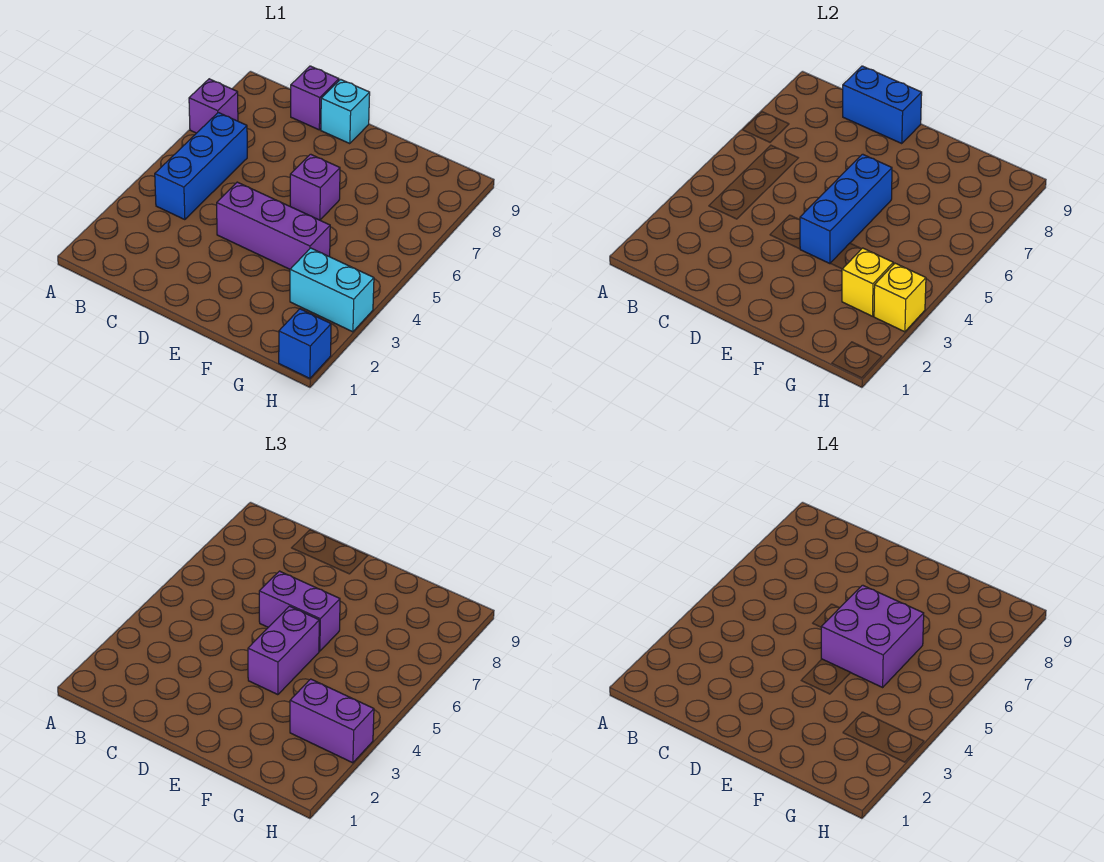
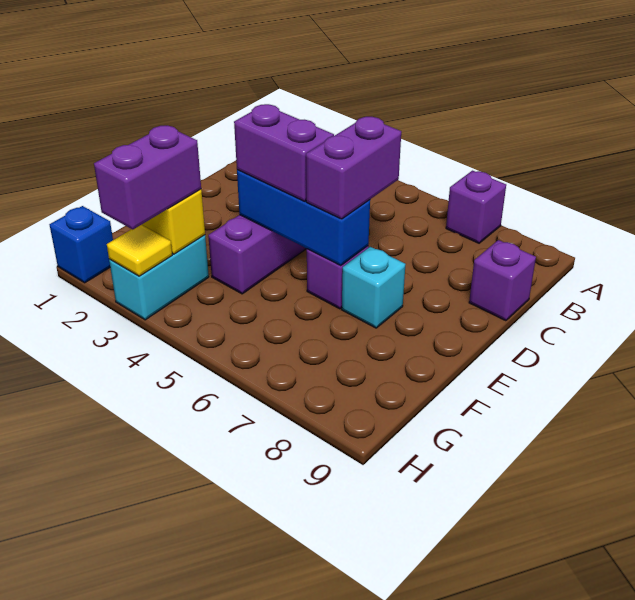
blue 1x3 brick [155,113,247,220] -> none
blue 1x2 brick [843,66,922,144] -> none
cyan 1x1 brick [321,79,370,144] -> cyan 1x1 brick moved to [342,247,406,328]
purple 2x2 brick [821,585,924,687] -> none
yellow 1x1 brick [874,263,926,332] -> yellow 1x1 tile [107,225,172,276]

